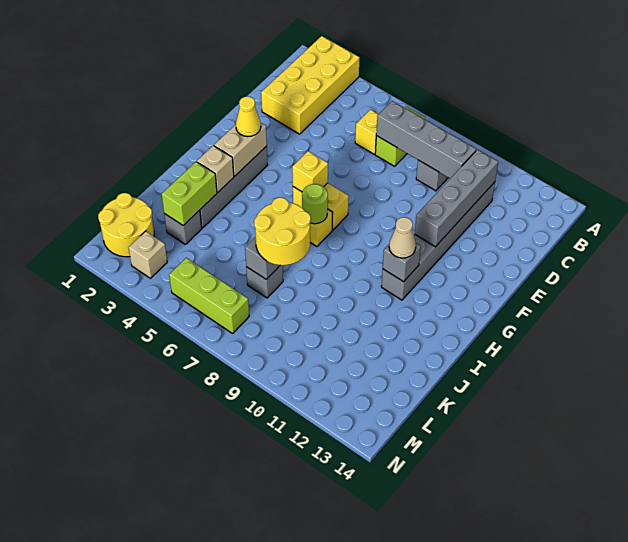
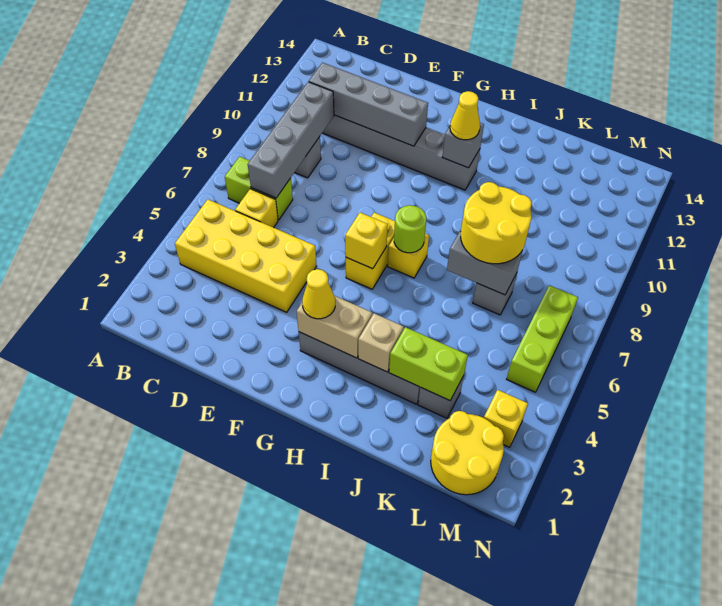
yellow 2x4 brick [261,36,360,134] -> yellow 2x4 brick moved to [175,199,317,312]
tan 1x1 cone [389,217,416,258] -> yellow 1x1 cone [450,91,480,140]
tan 1x1 brick [129,231,167,278] -> yellow 1x1 brick [484,390,528,447]

